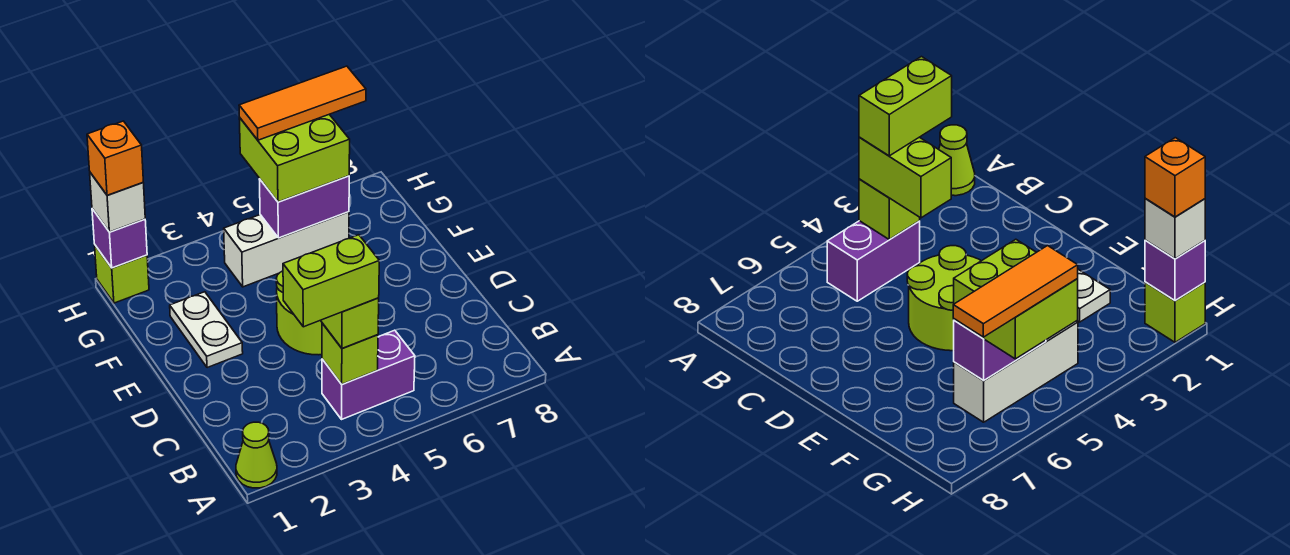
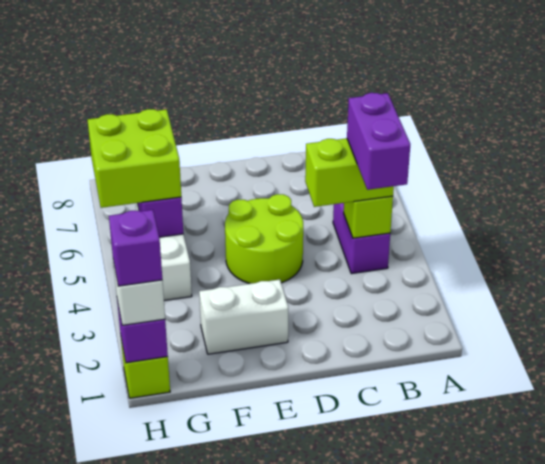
lime 1x1 cone [236,422,277,488] -> none
lime 1x2 brick [283,235,379,327] -> purple 1x2 brick [347,93,410,190]
white 1x2 plate [170,292,243,368] -> white 1x2 brick [199,280,288,354]
orange 1x1 brick [87,121,143,195] -> purple 1x1 brick [109,210,162,286]
orange 1x3 tile [239,66,366,140] -> none

